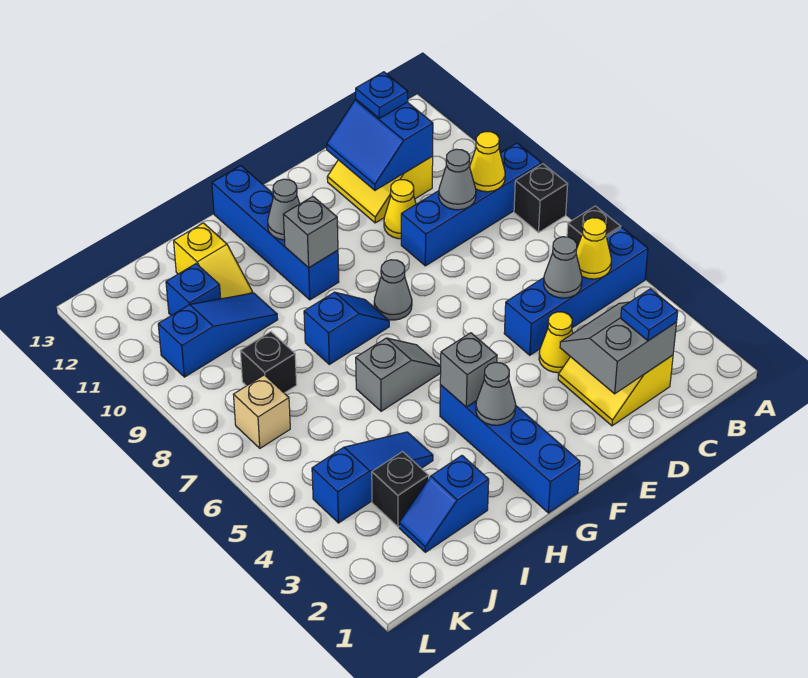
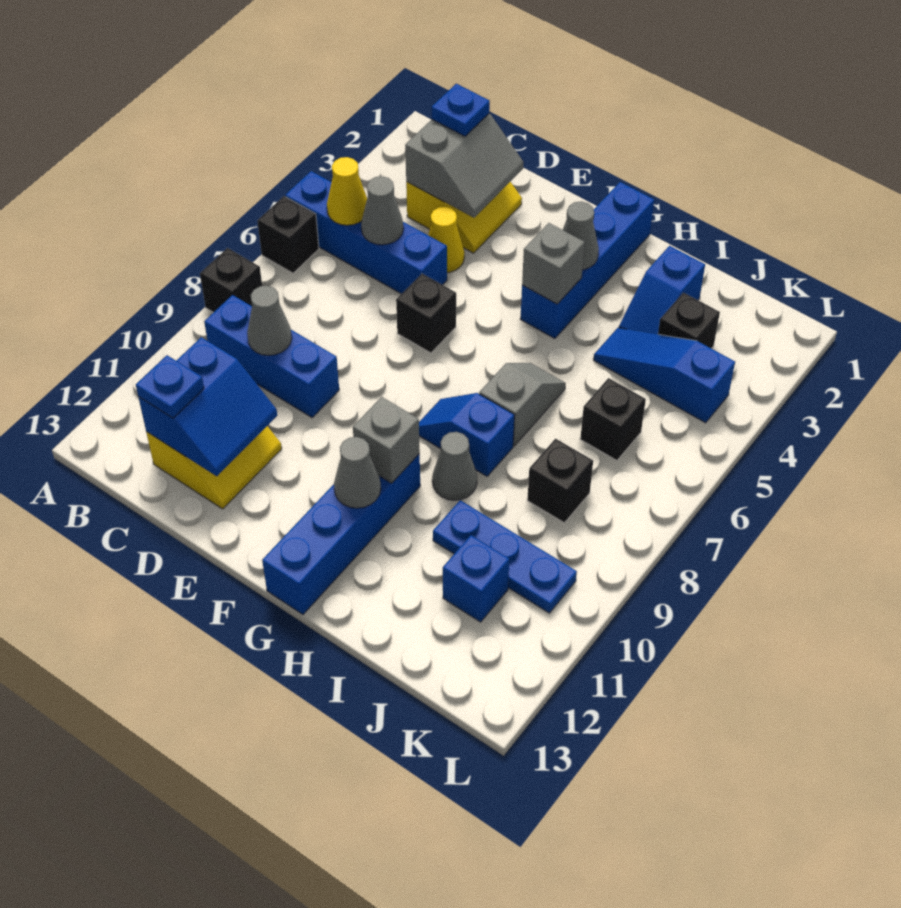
blue 1x4 brick [401,143,541,266] -> blue 1x3 brick [204,295,339,417]
yellow 1x1 cone [470,132,505,192] -> none
grey 2x2 slope [560,302,677,394] -> grey 2x2 slope turned to [405,114,523,218]
yellow 1x1 cone [384,180,416,239] -> none
none -> black 1x1 brick [396,274,456,353]
grey 1x1 cone [374,260,412,320] -> grey 1x1 cone moved to [432,432,477,500]
grey 1x2 slope [356,338,441,411] -> grey 1x2 slope turned to [479,363,566,446]
blue 1x2 slope [399,456,489,552] -> blue 1x2 slope turned to [619,246,705,334]
blue 1x3 slope [158,293,278,377] -> blue 1x3 plate [433,500,577,613]
yellow 1x2 slope [174,223,253,299] -> none
none -> black 1x1 brick [580,378,646,460]
tan 1x1 brick [233,375,290,448] -> none

